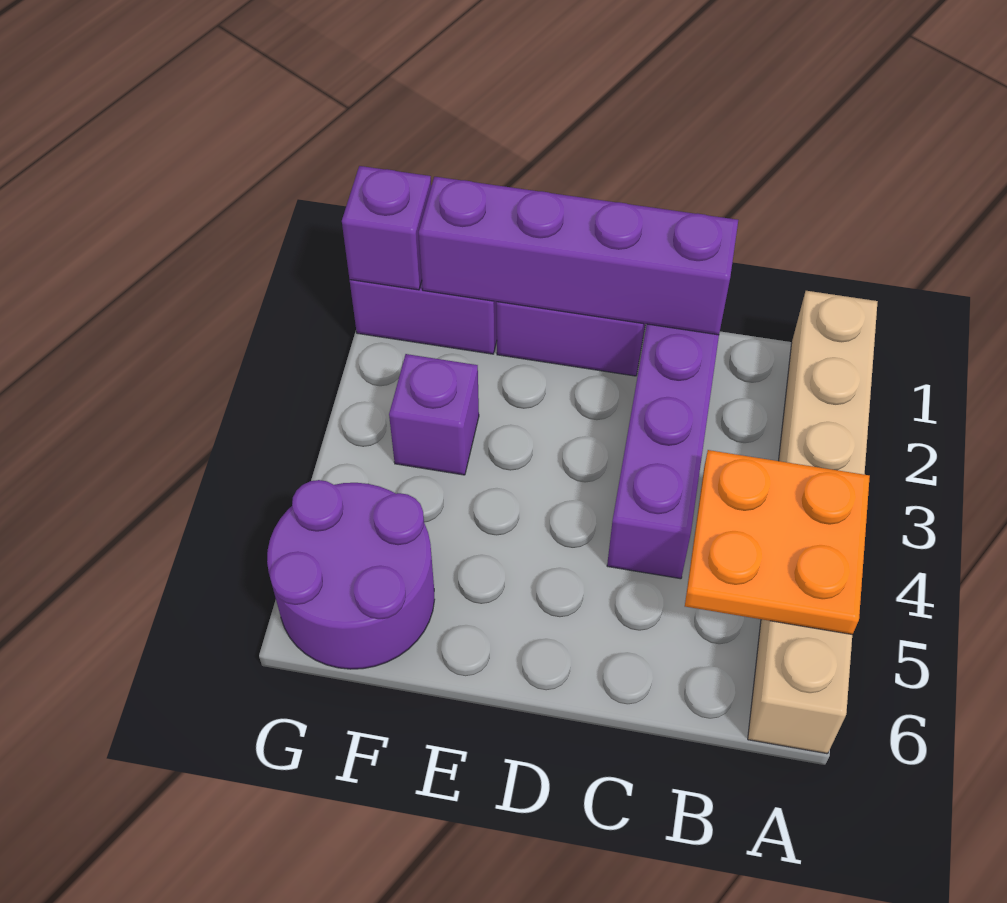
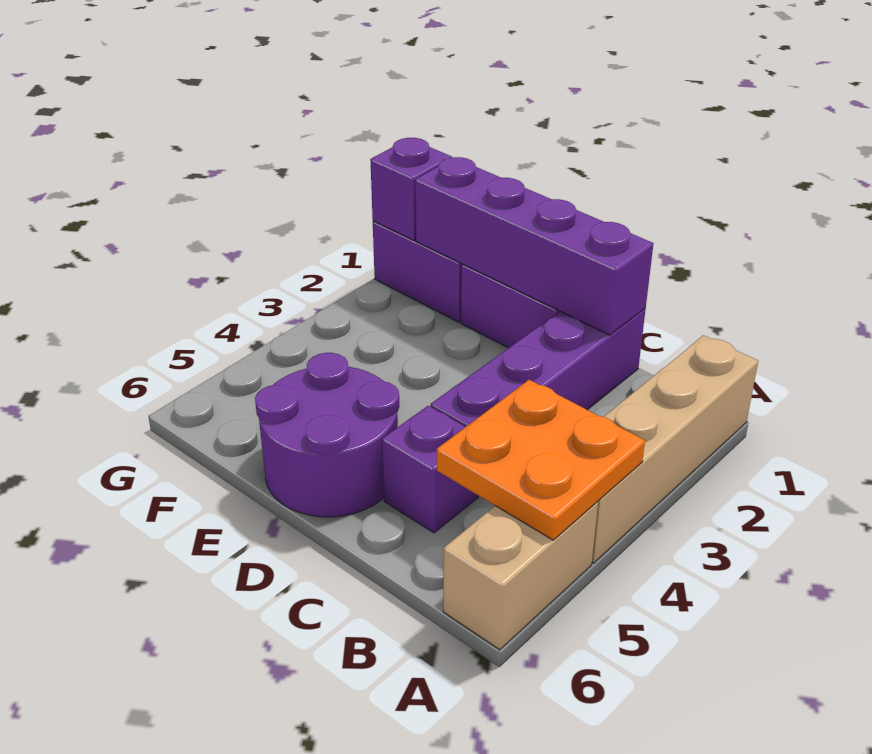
purple 1x1 brick [389,354,479,475] -> purple 1x1 brick moved to [382,406,478,533]
purple 2x2 round brick [267,480,435,669] -> purple 2x2 round brick moved to [255,353,399,517]

